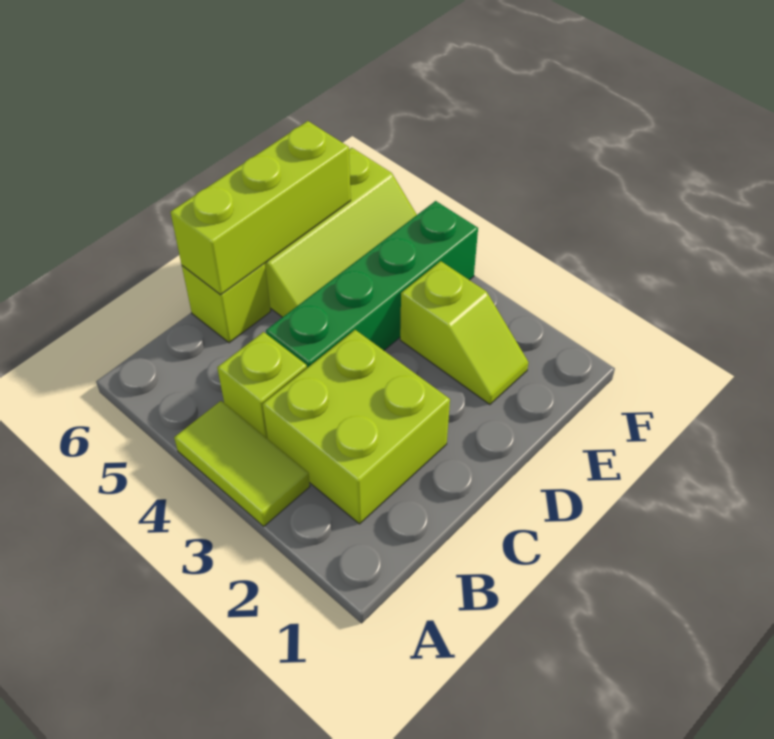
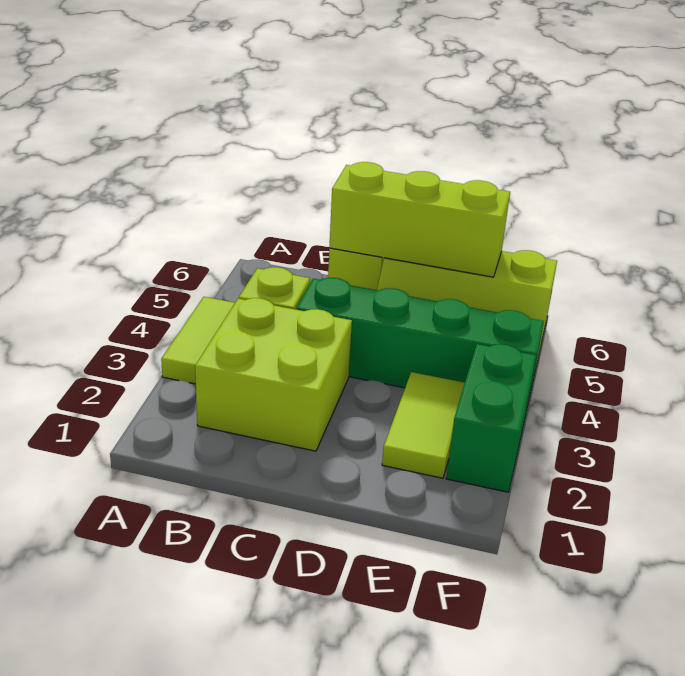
lime 1x2 slope [400,261,528,405] -> lime 1x2 tile [382,372,465,478]
none -> green 1x2 brick [446,344,536,492]

